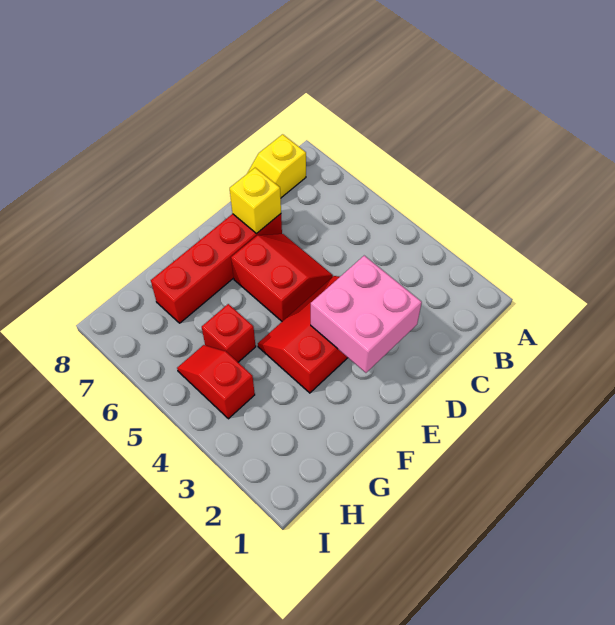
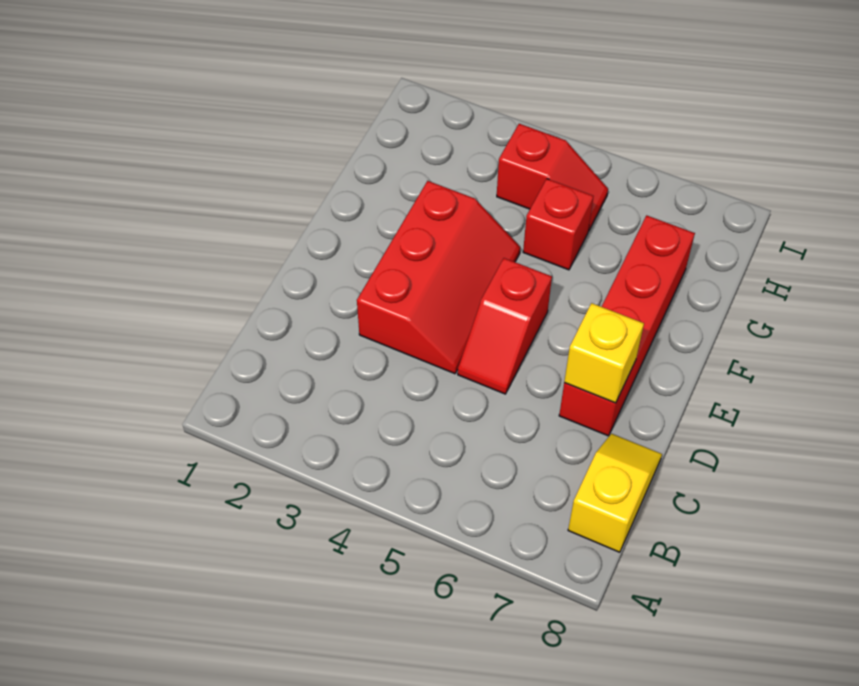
pink 2x2 brick [311,256,422,373] -> none
red 2x2 slope [231,234,333,321] -> red 1x2 slope [458,258,552,394]

